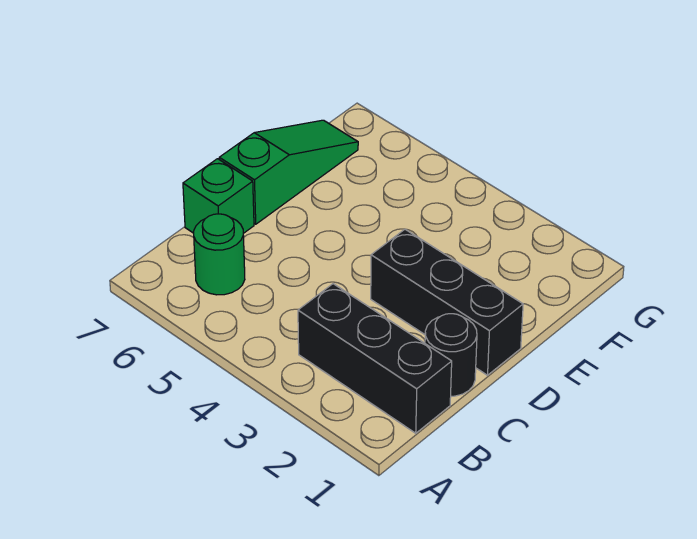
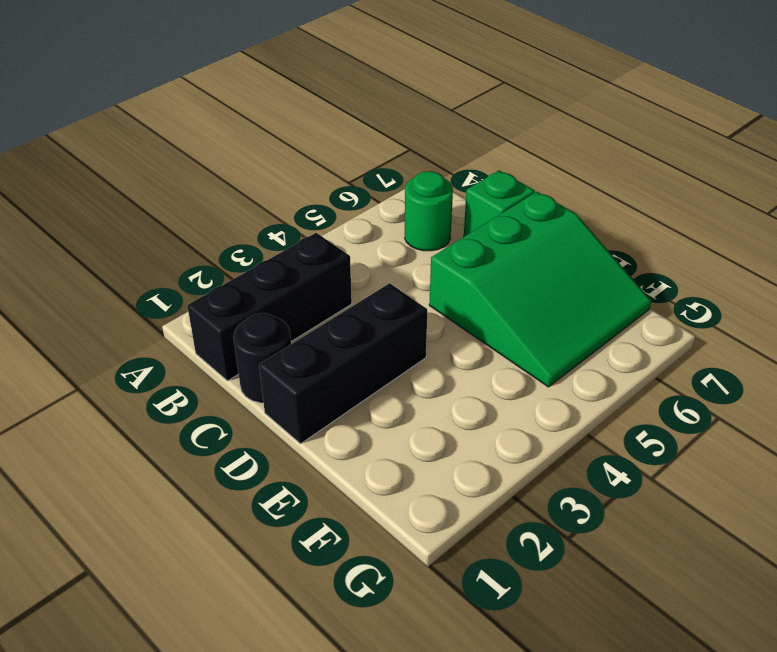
green 1x3 slope [219,120,358,224] -> green 3x3 slope [429,192,651,387]

